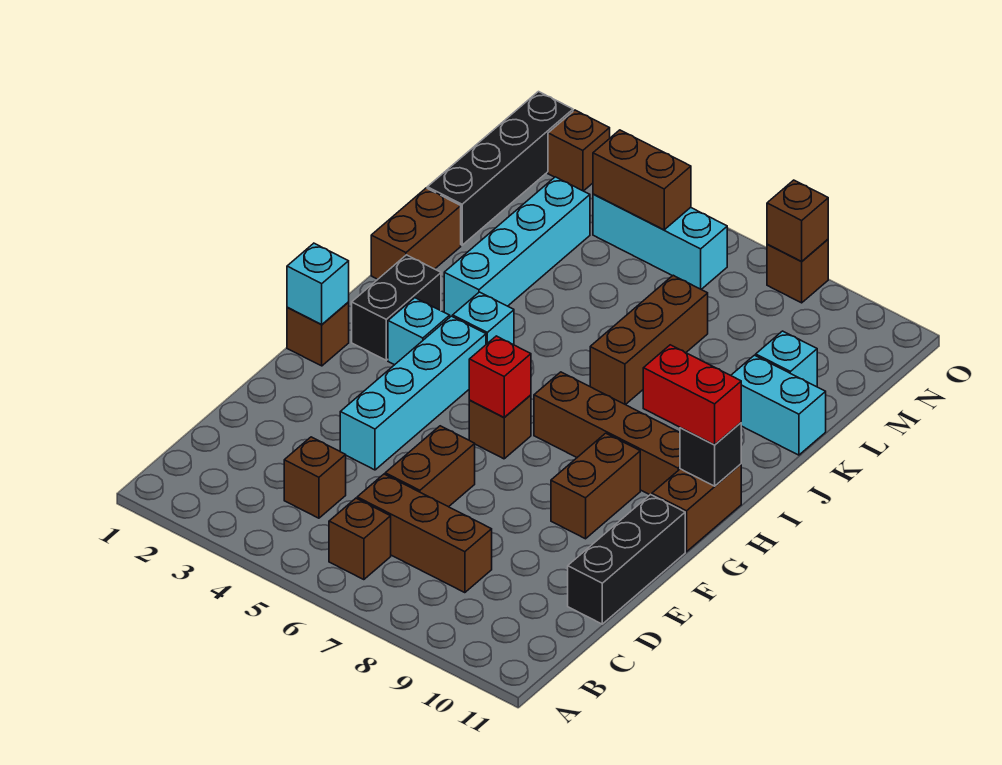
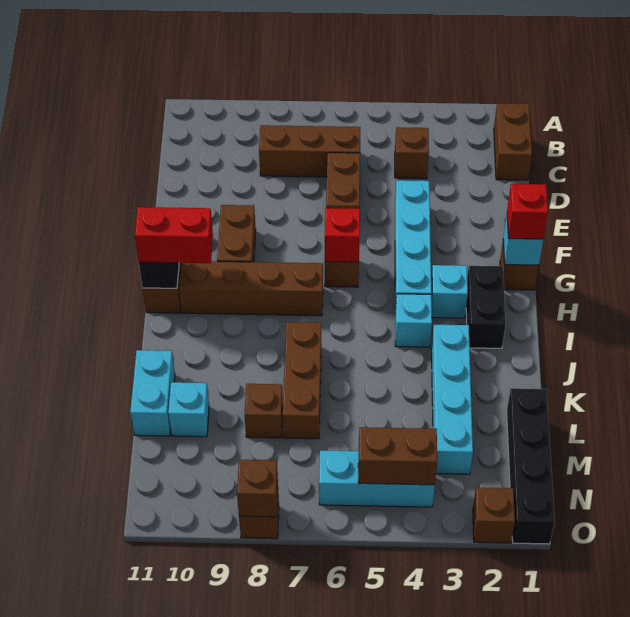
brown 1x1 brick [329,498,391,580] -> brown 1x1 brick moved to [245,384,283,438]
black 1x3 brick [568,495,685,624] -> none
none -> red 1x1 brick [507,184,548,239]
brown 1x2 brick [371,188,461,279] -> brown 1x2 brick moved to [494,103,532,180]
cyan 1x2 brick [731,355,826,455] -> cyan 1x2 brick turned to [130,350,175,436]

